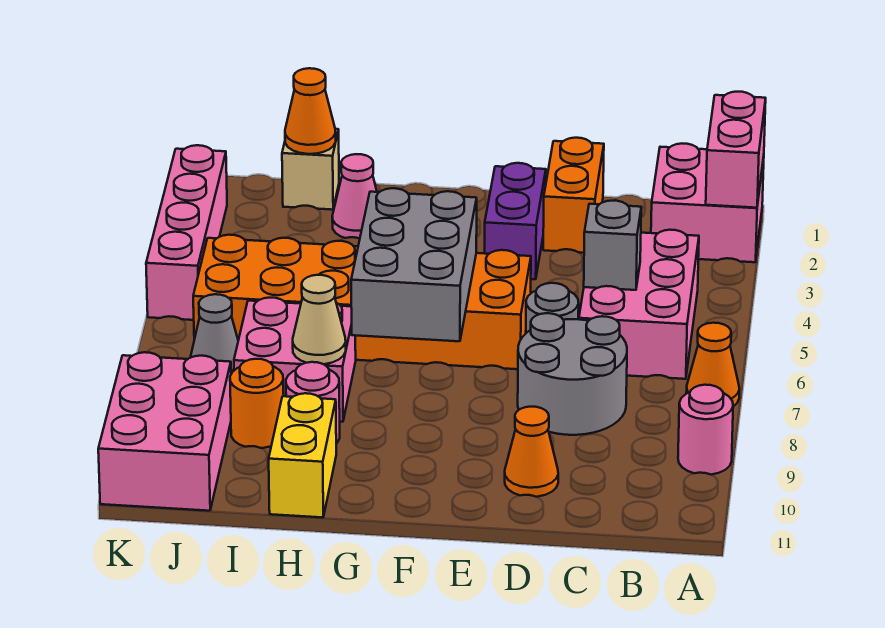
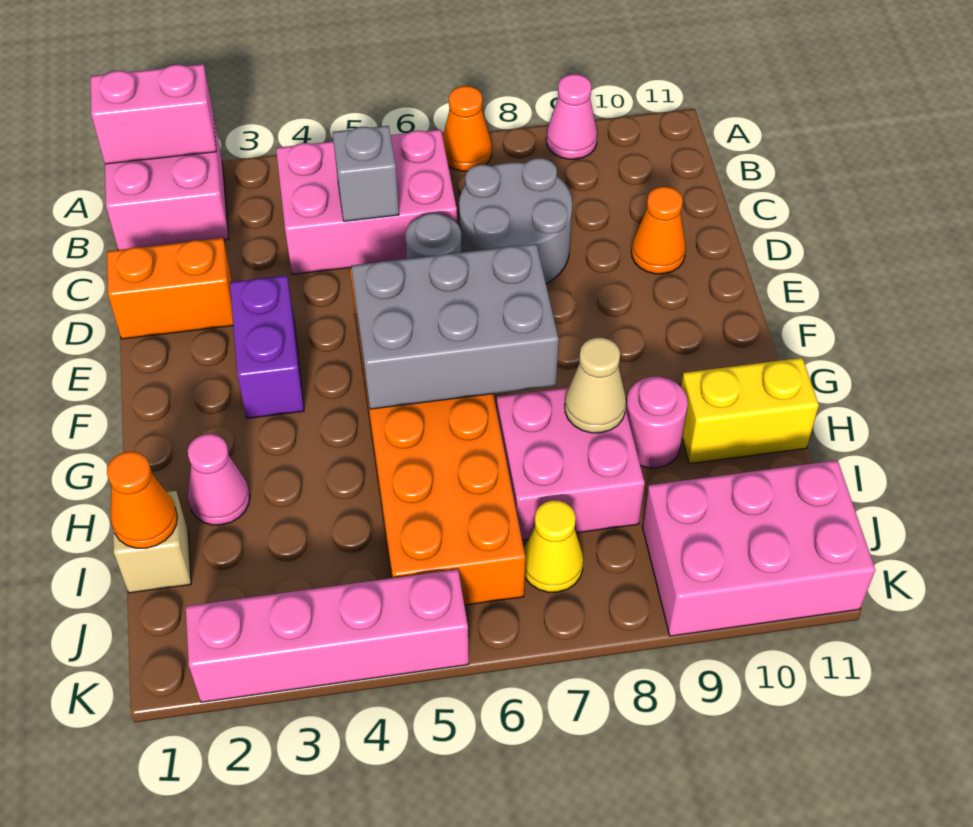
pink 1x1 round brick [678,385,733,475] -> pink 1x1 cone [546,74,597,159]
purple 1x2 brick [485,163,546,279] -> purple 1x2 brick turned to [230,275,304,418]
orange 1x1 round brick [230,359,284,448] -> none
grey 1x1 cone [191,294,238,374] -> yellow 1x1 cone [524,500,583,592]

